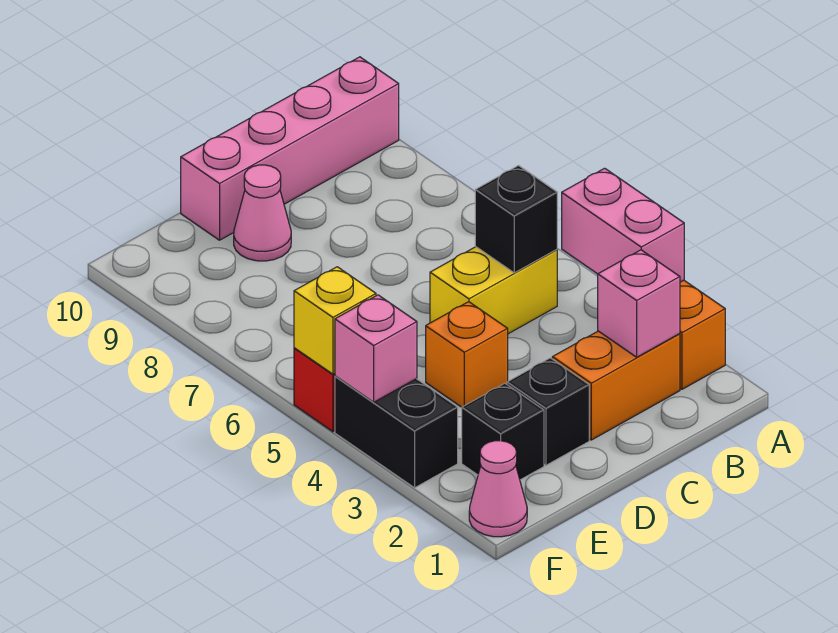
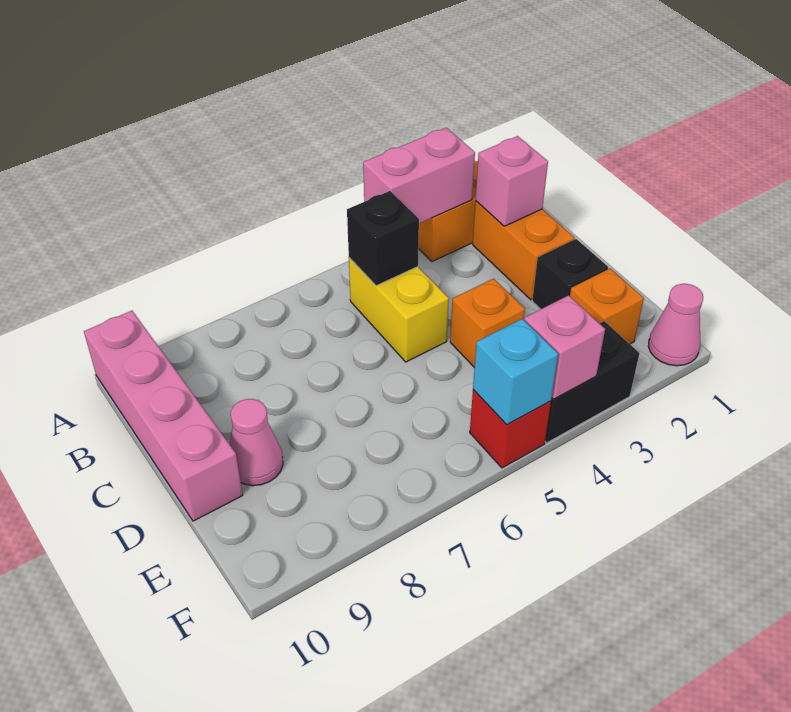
black 1x1 brick [462,383,544,480] -> orange 1x1 brick [570,269,644,344]
yellow 1x1 brick [294,267,376,374] -> cyan 1x1 brick [473,319,558,425]

